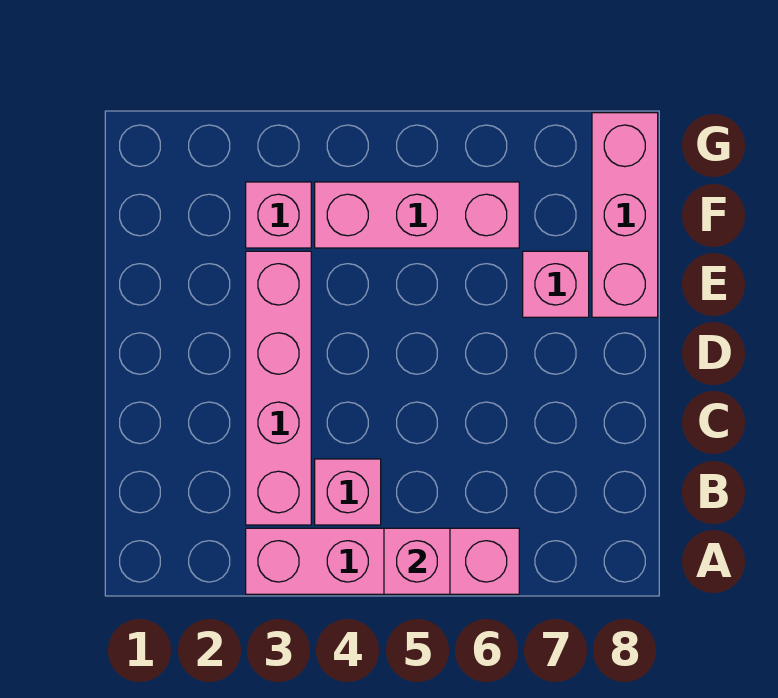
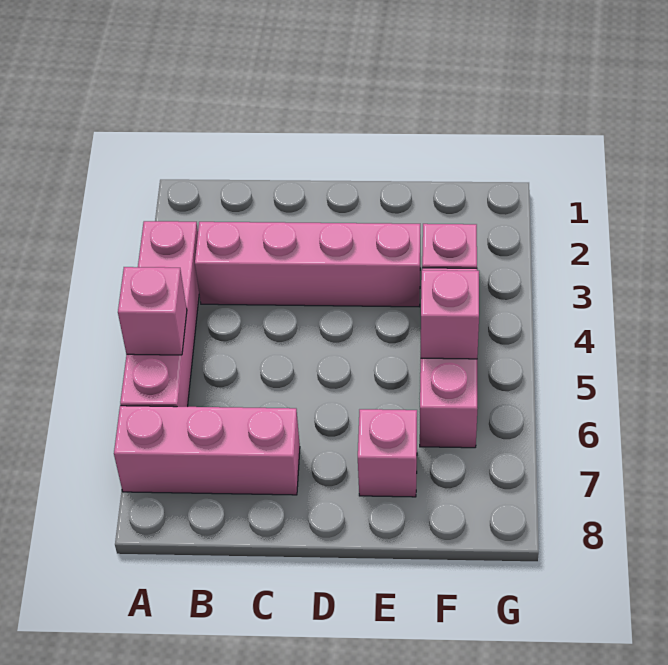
pink 1x1 brick [315,459,381,525] -> pink 1x1 brick moved to [421,270,479,359]
pink 1x3 brick [592,113,658,317] -> pink 1x3 brick moved to [114,406,300,495]

